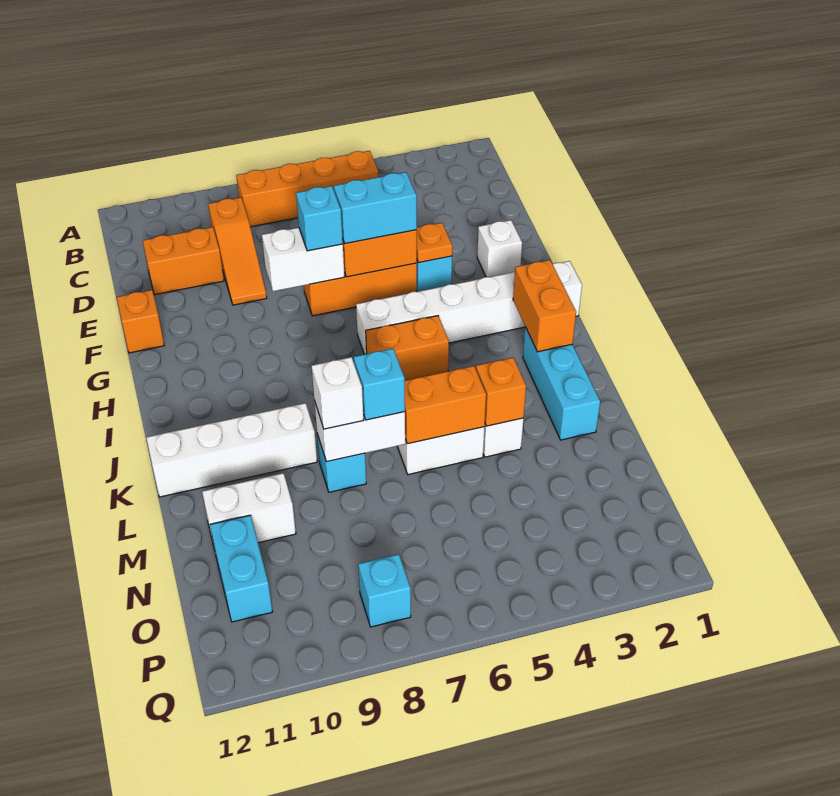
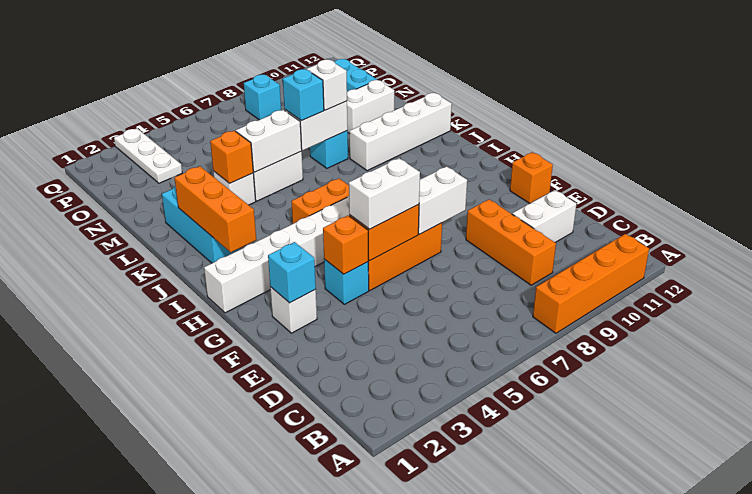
orange 1x4 brick [236,151,378,227] -> orange 1x4 brick moved to [533,234,649,333]
orange 1x3 slope [208,198,267,305] -> orange 1x3 brick [466,199,556,285]
orange 1x2 brick [143,227,224,295] -> white 1x2 brick [512,190,576,243]
orange 1x1 plate [417,223,452,263] -> orange 1x1 brick [323,216,368,274]
cyan 1x2 brick [334,172,417,244] -> white 1x2 brick [349,158,420,229]
cyan 1x1 brick [296,186,343,251] -> cyan 1x1 brick moved to [268,242,316,303]
orange 1x2 brick [513,260,576,352] -> orange 1x3 brick [175,166,256,252]
orange 1x2 brick [405,366,486,444] -> white 1x2 brick [236,110,302,172]
none -> white 1x3 plate [114,128,182,183]

